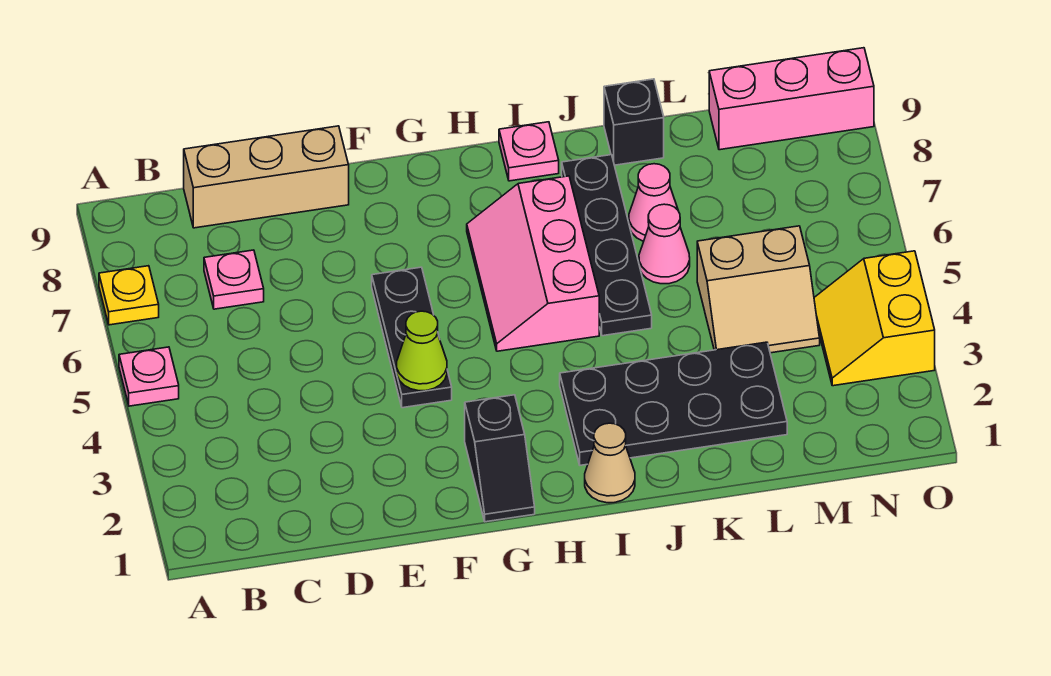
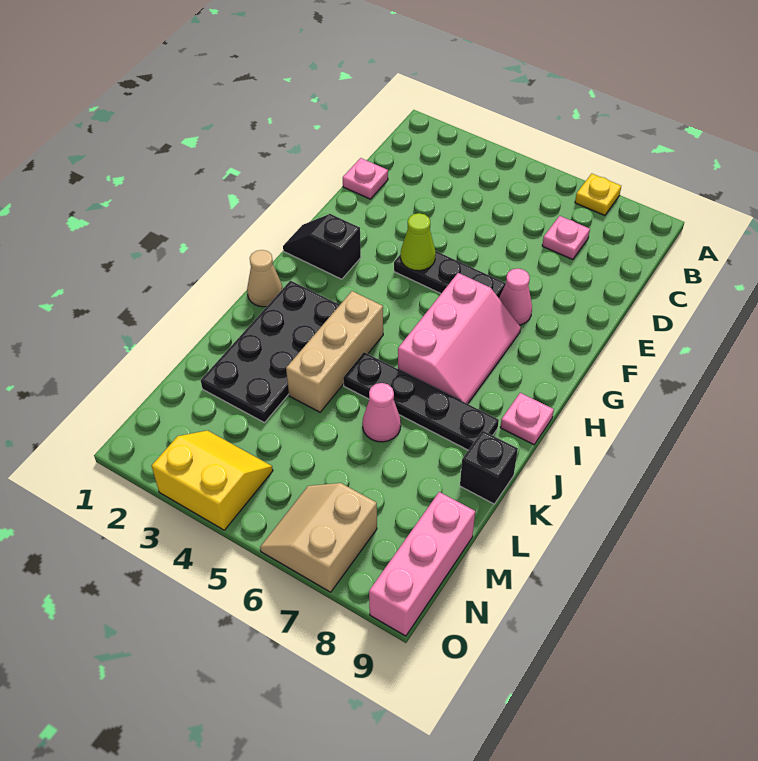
pink 1x1 plate [119,347,179,406] -> pink 1x1 plate moved to [343,158,388,199]
tan 1x3 brick [184,126,349,228] -> tan 1x3 brick moved to [286,291,383,412]
pink 2x3 slope [467,176,599,351] -> pink 2x3 slope turned to [398,273,521,404]
pink 1x1 cone [629,164,678,241] -> pink 1x1 cone moved to [499,268,532,325]
tan 2x2 slope [697,226,820,353] -> tan 2x2 slope moved to [260,483,377,592]

